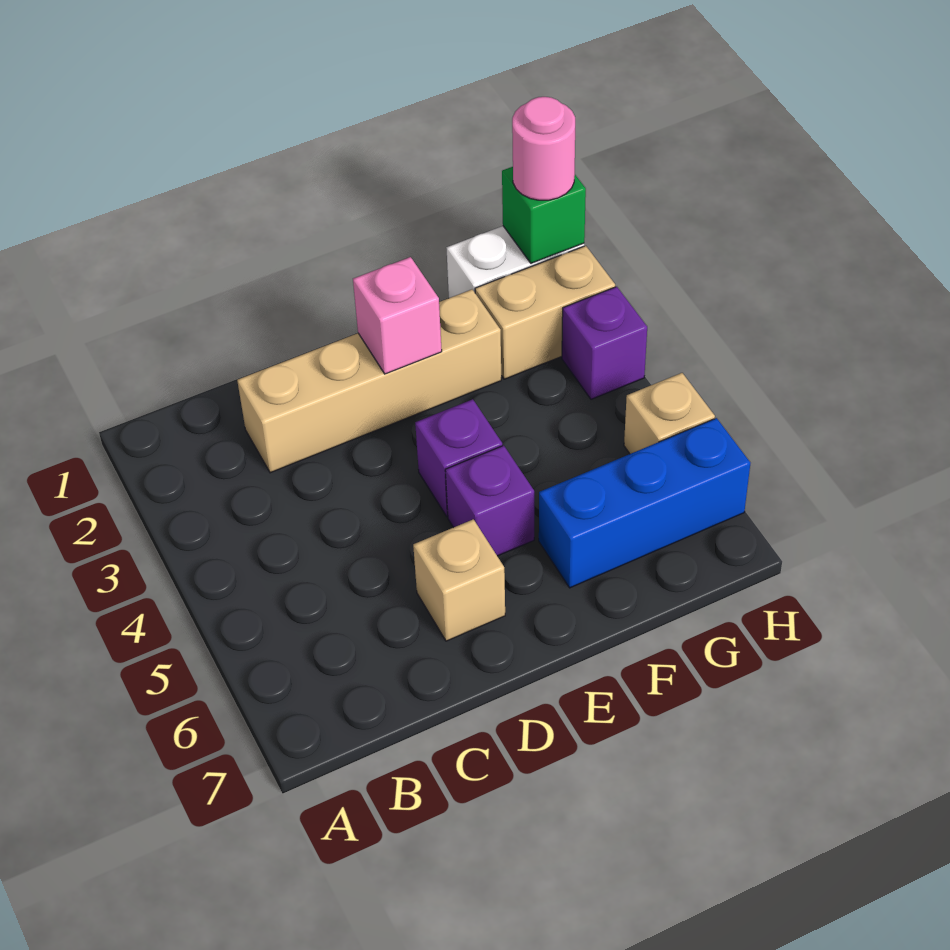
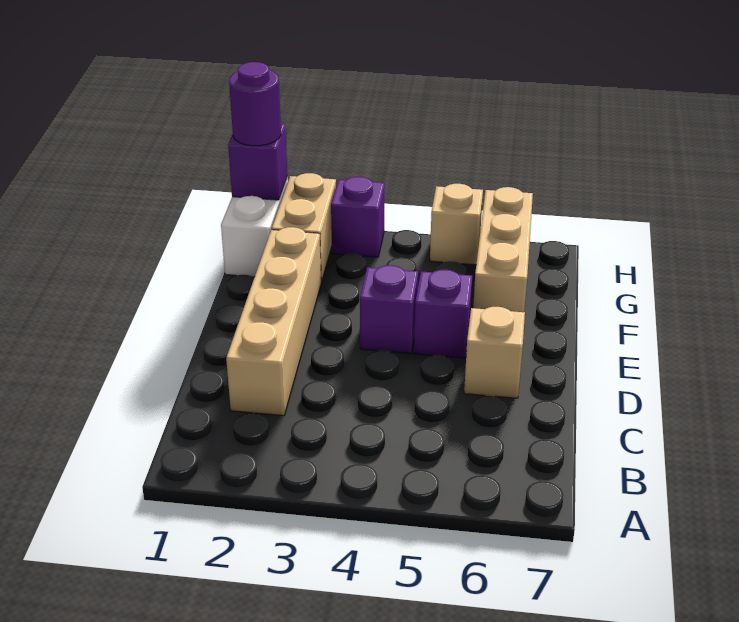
pink 1x1 brick [353,257,442,374] -> none
blue 1x3 brick [539,418,750,588] -> tan 1x3 brick [473,187,533,312]
green 1x1 brick [502,167,586,263] -> purple 1x1 brick [228,124,288,200]
pink 1x1 round brick [512,97,575,200] -> purple 1x1 round brick [229,62,281,146]

